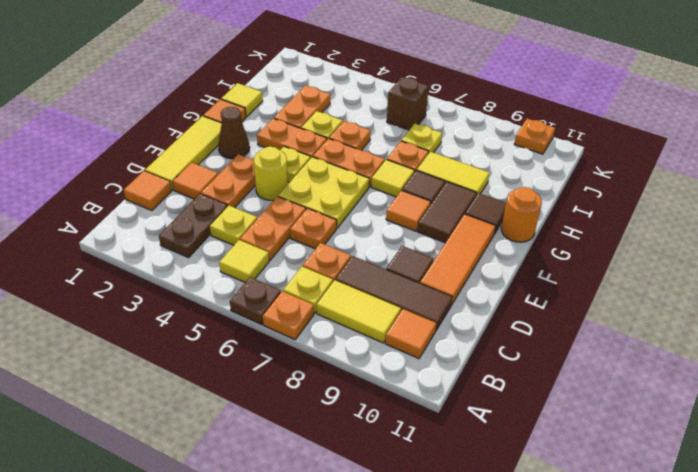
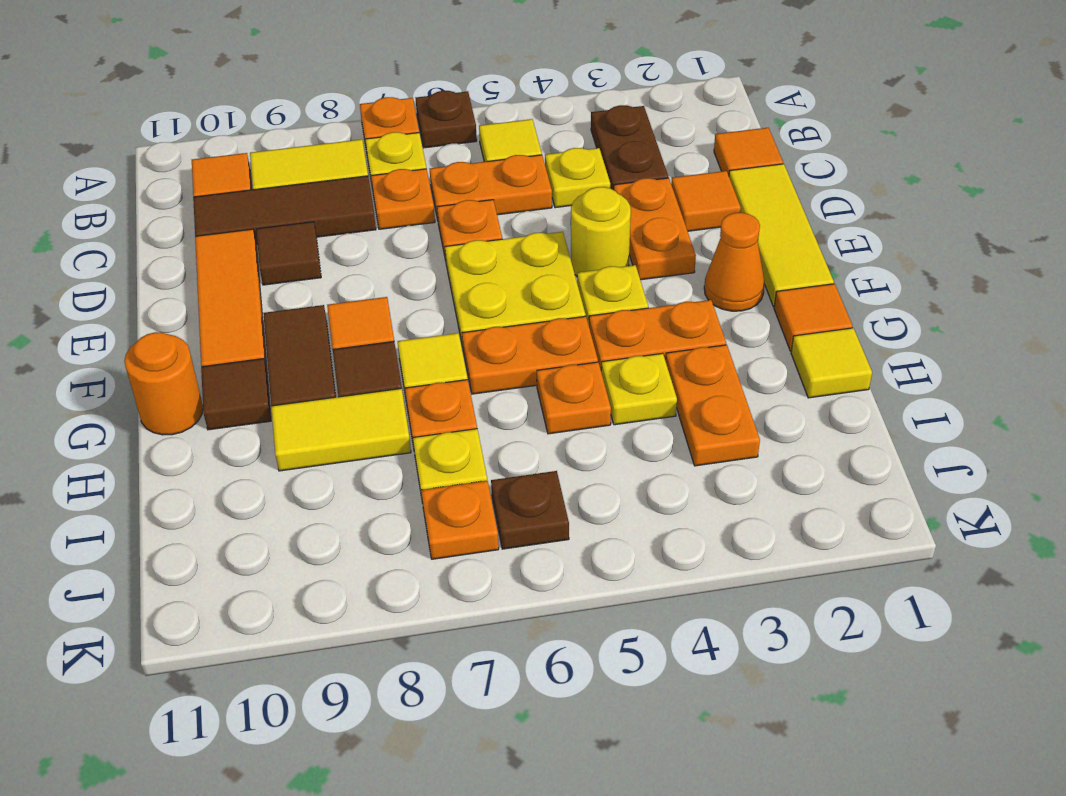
orange 1x2 plate [240,196,306,261] -> orange 1x2 plate turned to [430,155,552,220]
brown 1x1 cone [218,107,250,159] -> orange 1x1 cone [704,213,765,311]
brown 1x1 brick [387,77,429,130] -> brown 1x1 plate [491,471,569,549]
orange 1x1 plate [514,119,555,154] -> orange 1x1 plate moved to [421,481,499,559]

